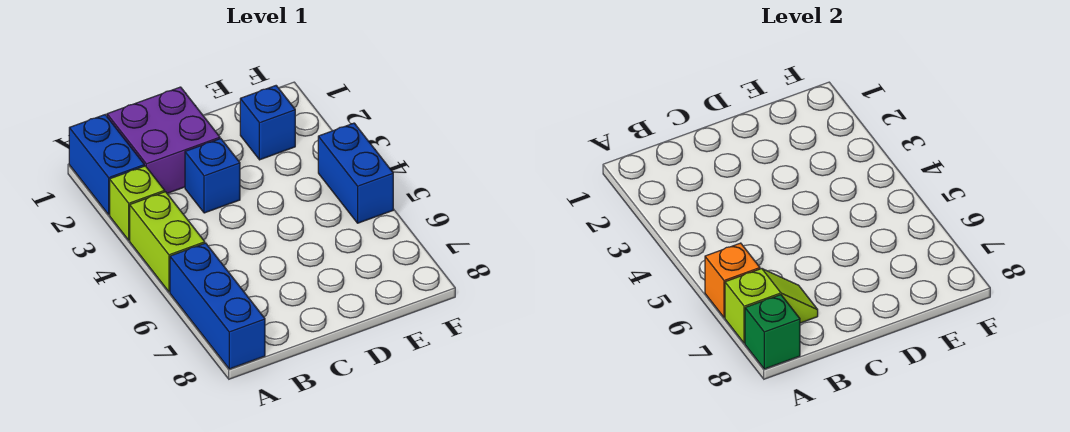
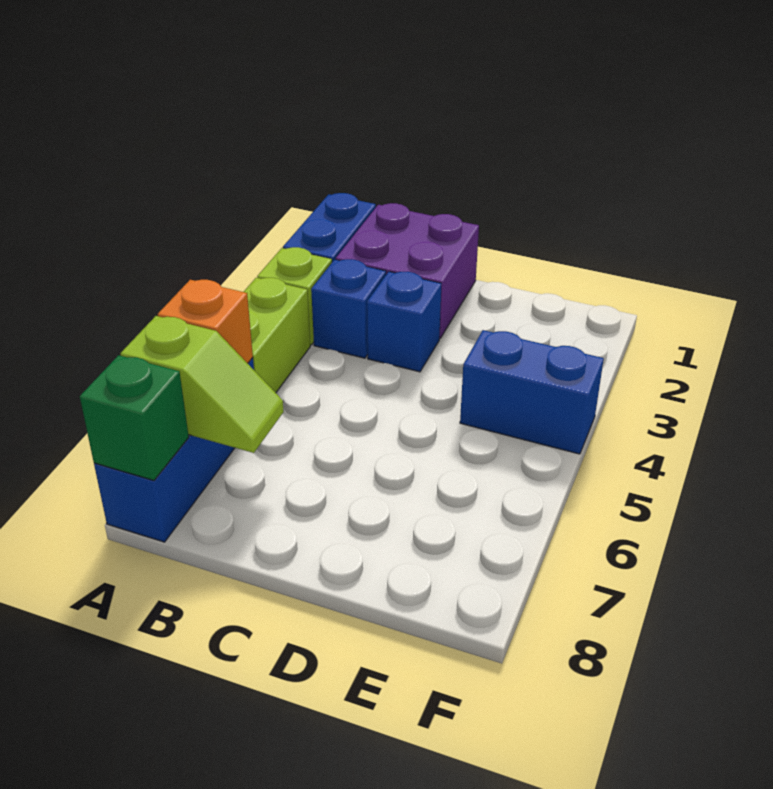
blue 1x1 brick [240,86,295,160] -> blue 1x1 brick moved to [311,259,386,358]
blue 1x2 brick [318,123,393,223] -> blue 1x2 brick turned to [460,330,604,454]

